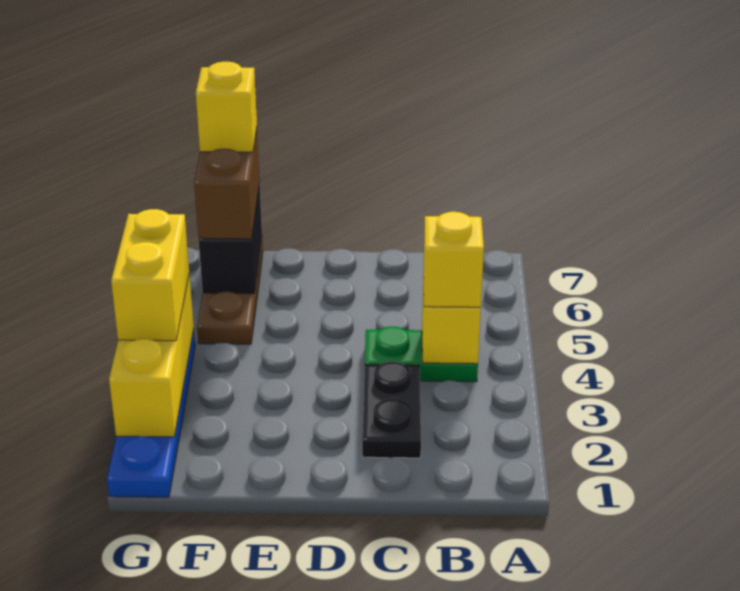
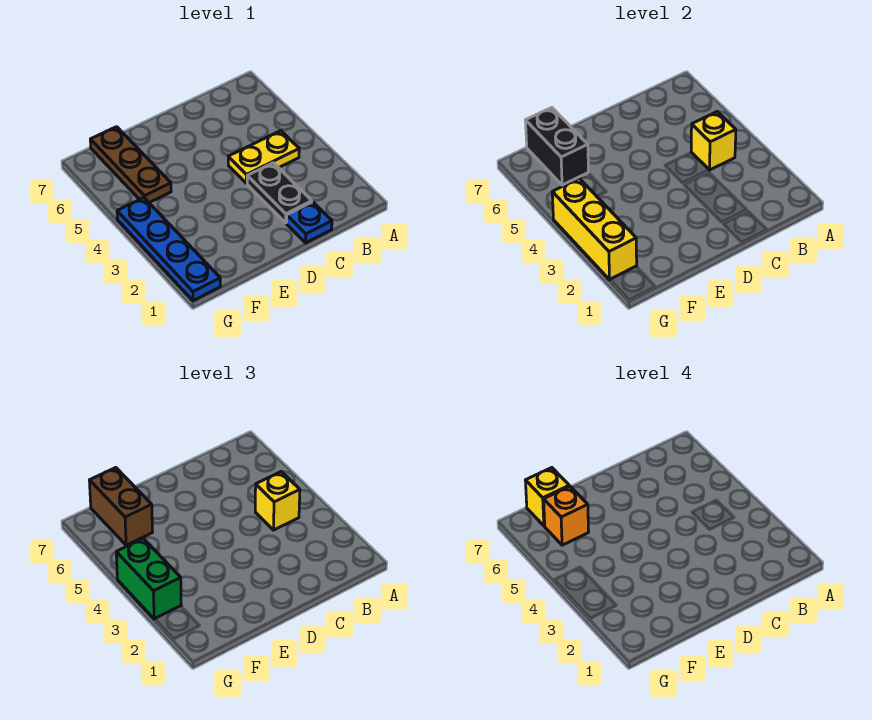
green 1x2 plate [365,326,478,382] -> yellow 1x2 plate [228,131,299,184]
none -> blue 1x1 plate [286,202,332,243]
none -> orange 1x1 brick [544,486,589,545]
yellow 1x2 brick [111,209,189,341] -> green 1x2 brick [116,538,181,619]

